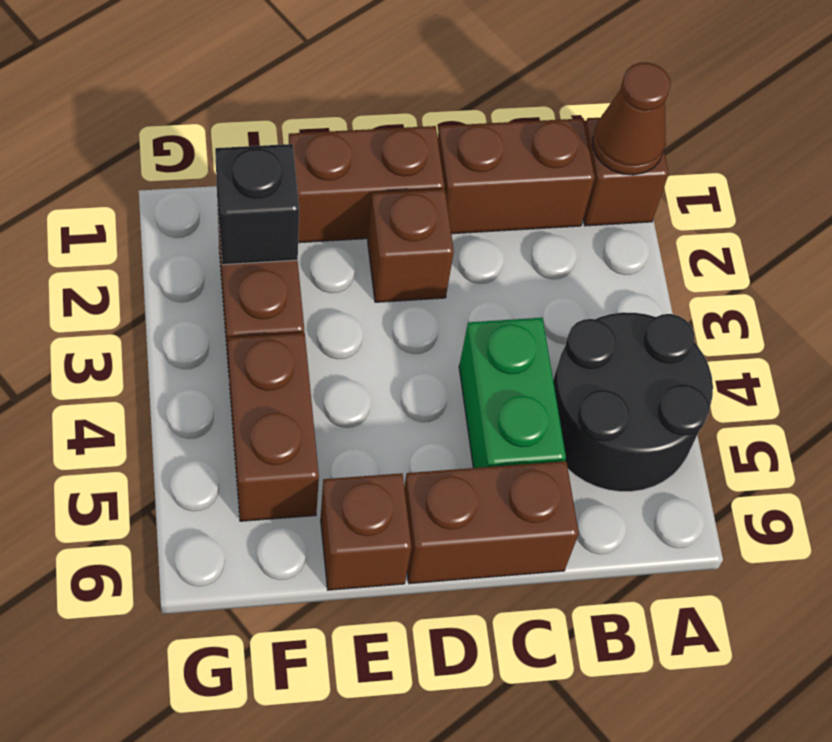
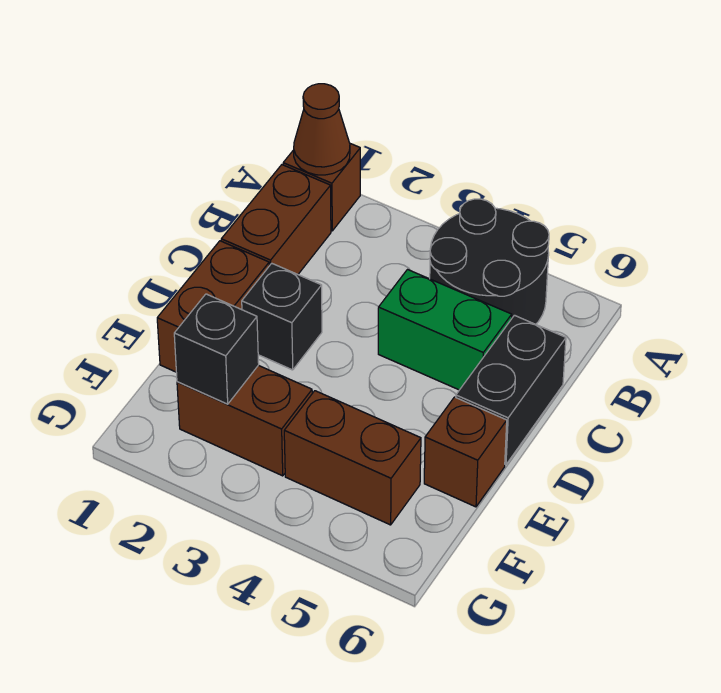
brown 1x2 brick [404,461,579,584] -> black 1x2 brick [456,315,566,465]
brown 1x1 brick [368,189,454,302] -> black 1x1 brick [242,263,322,370]

